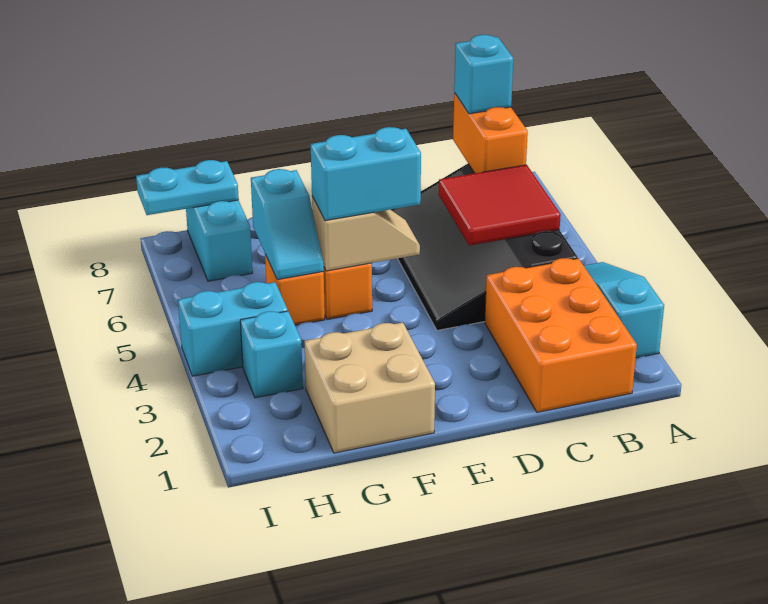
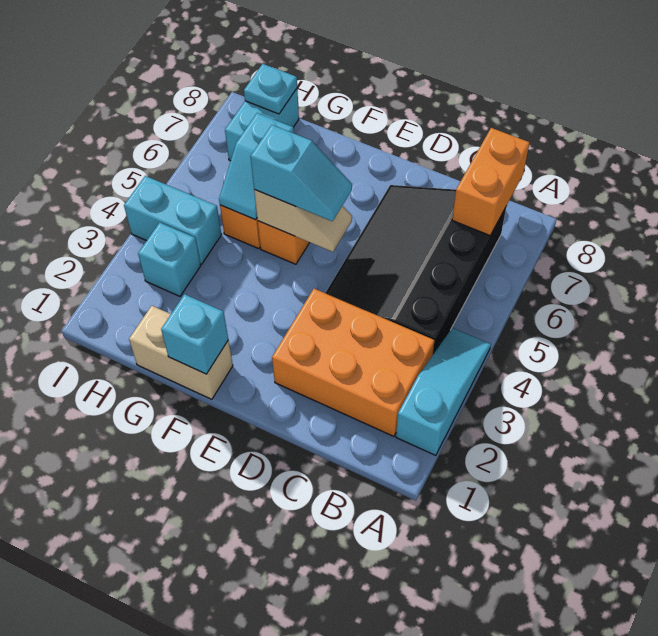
orange 2x3 brick [485,258,637,412] -> orange 2x3 brick turned to [272,289,435,436]
red 2x2 tile [439,165,561,246] -> none
cyan 1x1 brick [454,35,513,114] -> cyan 1x1 brick moved to [161,294,228,374]
cyan 1x2 brick [311,127,421,221] -> cyan 1x2 slope [251,125,352,221]
tan 2x2 brick [304,322,435,453] -> tan 1x2 brick [129,306,233,399]
cyan 1x2 plate [136,160,239,215] -> cyan 1x1 plate [244,64,297,114]

